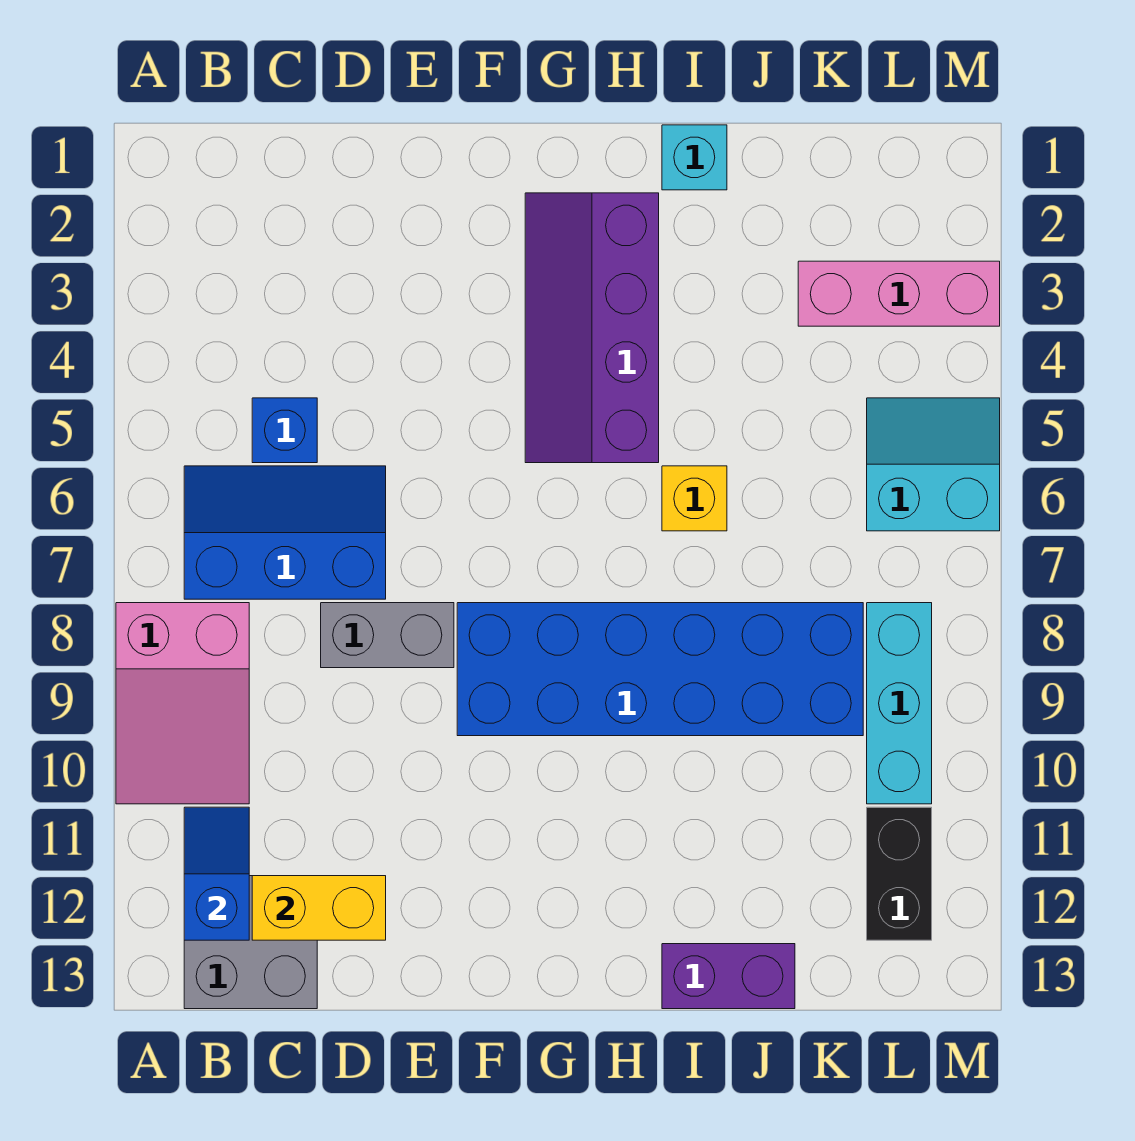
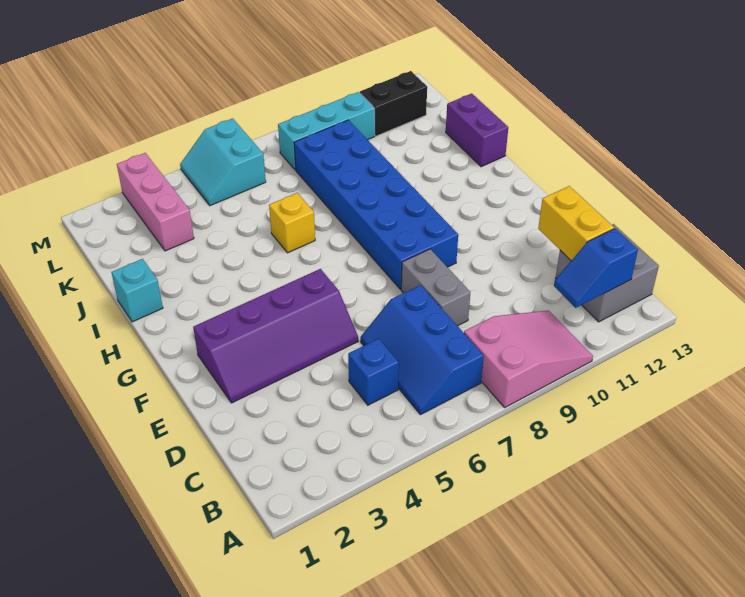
purple 2x4 slope [525,193,659,463] -> purple 2x4 slope moved to [193,269,358,403]

